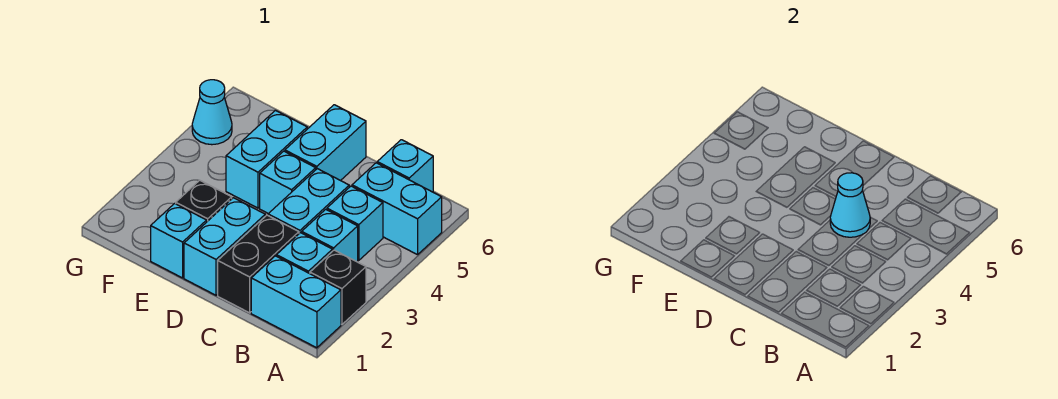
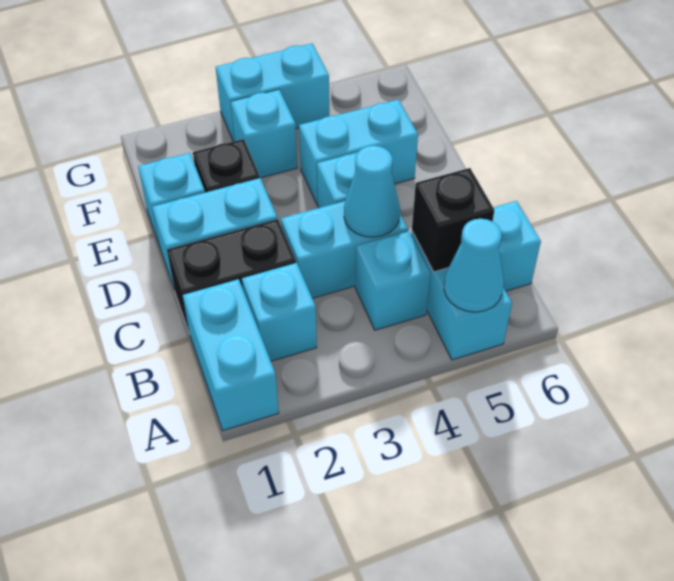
black 1x1 brick [310,250,366,324] -> black 1x1 brick moved to [412,168,494,272]
cyan 1x1 brick [302,209,358,262] -> cyan 1x1 brick moved to [231,90,297,178]
cyan 1x2 brick [285,105,366,181] -> cyan 1x2 brick moved to [216,43,329,142]
cyan 1x1 cone [192,80,232,145] -> cyan 1x1 cone moved to [444,219,504,312]

